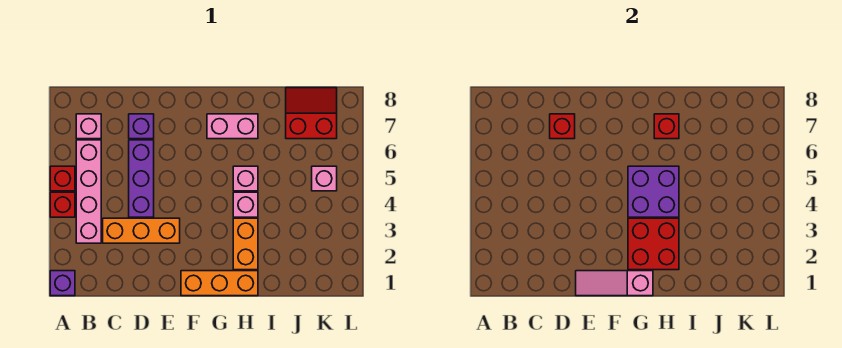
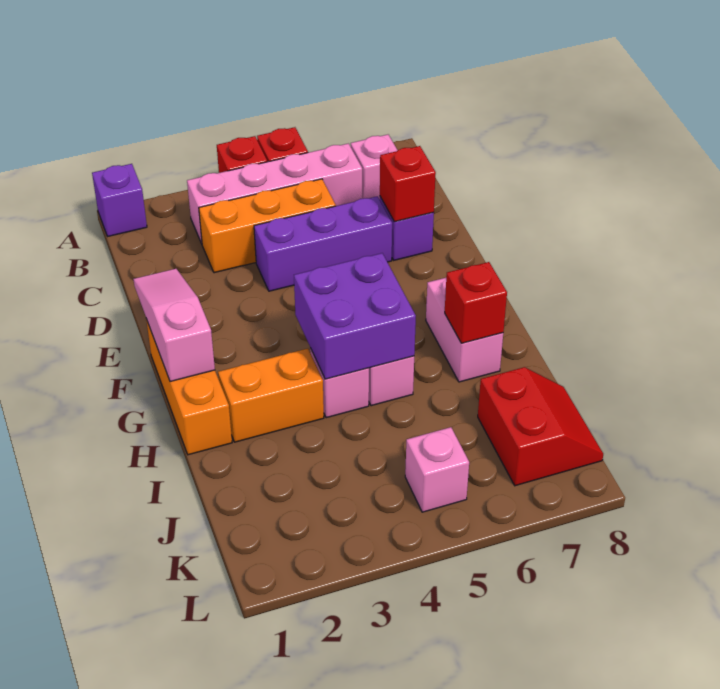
orange 1x3 brick [103,218,180,243] -> orange 1x3 brick turned to [199,179,336,273]
red 2x2 brick [628,218,679,270] -> none

